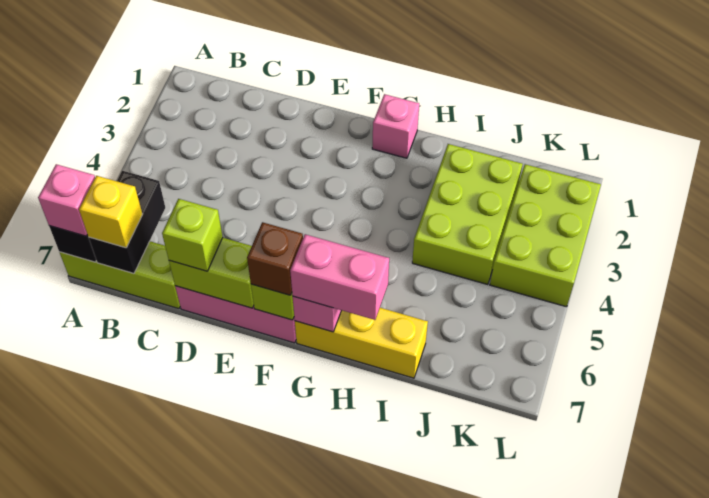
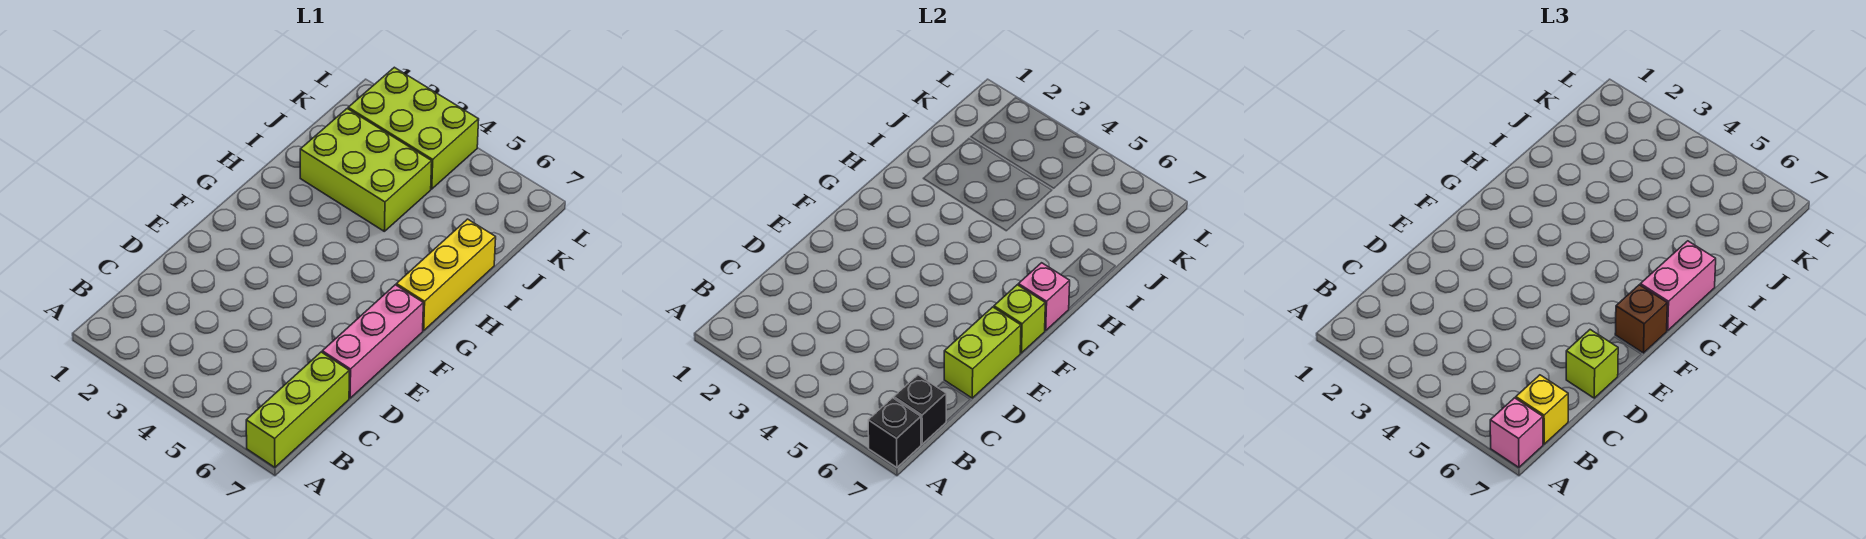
black 1x2 brick [89,171,165,274] -> black 1x1 brick [894,375,946,444]
pink 1x1 brick [372,94,419,158] -> none

